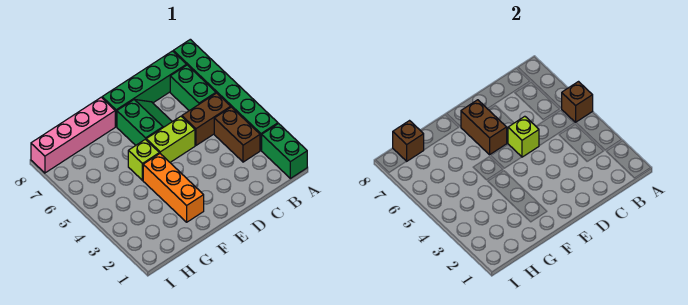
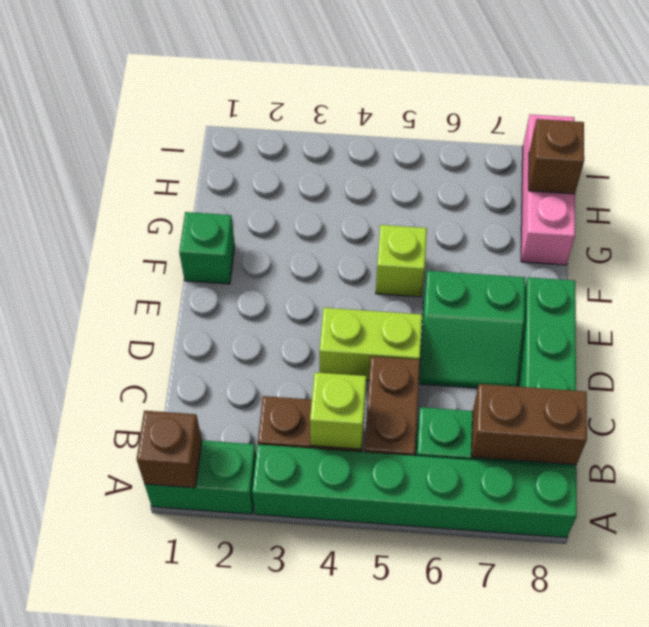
brown 1x1 brick [562,82,593,122] -> brown 1x1 brick moved to [137,411,202,488]
lime 1x2 brick [146,116,195,162] -> lime 1x2 brick turned to [319,308,422,381]
lime 1x1 brick [508,116,539,157] -> lime 1x1 brick moved to [310,372,366,449]
brown 1x2 brick [461,100,507,155] -> brown 1x2 brick moved to [471,384,587,465]
none -> green 1x1 brick [179,212,235,284]
orange 1x3 brick [143,154,204,222] -> none
pink 1x4 brick [31,97,115,173] -> pink 1x3 brick [521,114,575,265]

